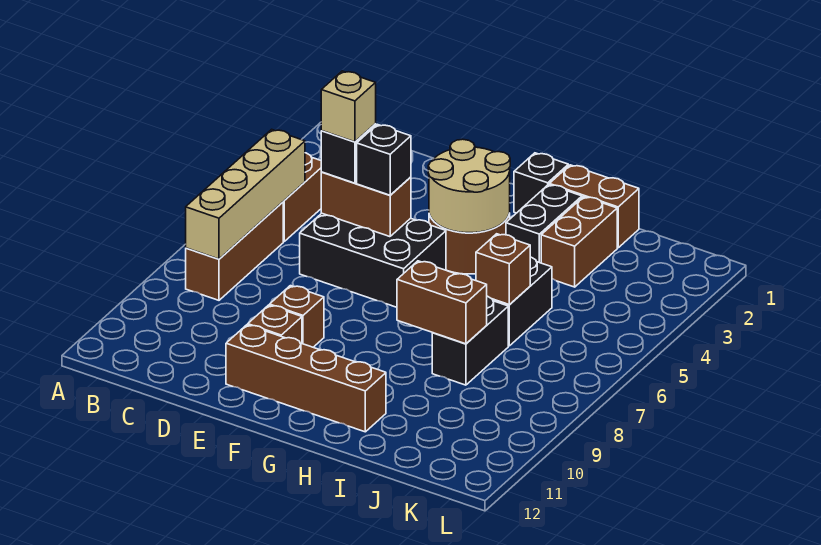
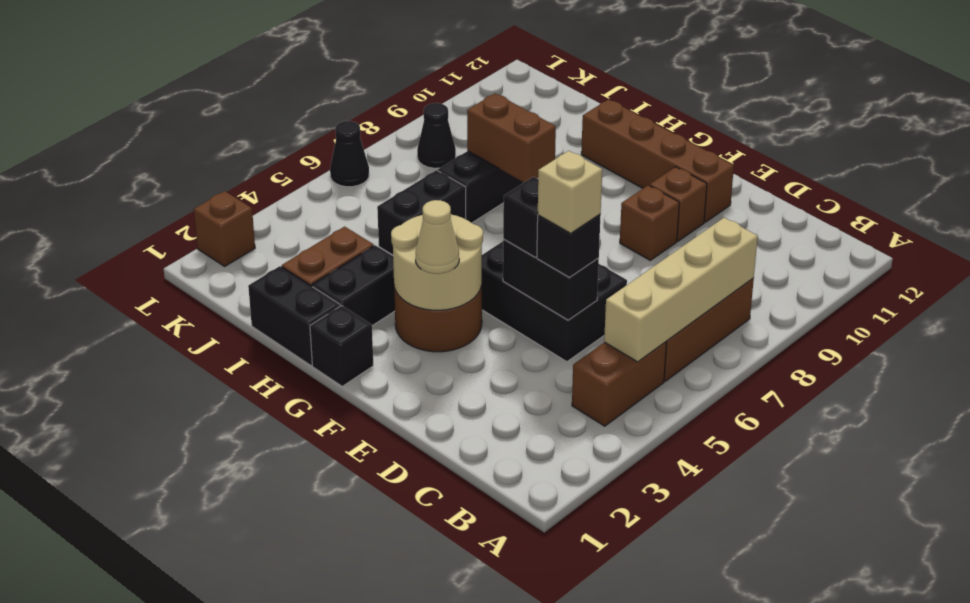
brown 1x2 brick [321,172,411,237] -> black 1x2 brick [503,240,599,320]
none -> tan 1x1 cone [416,200,459,274]
brown 1x2 brick [549,165,639,248] -> black 1x2 brick [248,266,340,365]
brown 1x1 brick [476,234,530,305] -> brown 1x1 brick moved to [194,191,255,266]
none -> black 1x1 cone [417,103,456,168]
none -> black 1x1 cone [330,121,369,187]

